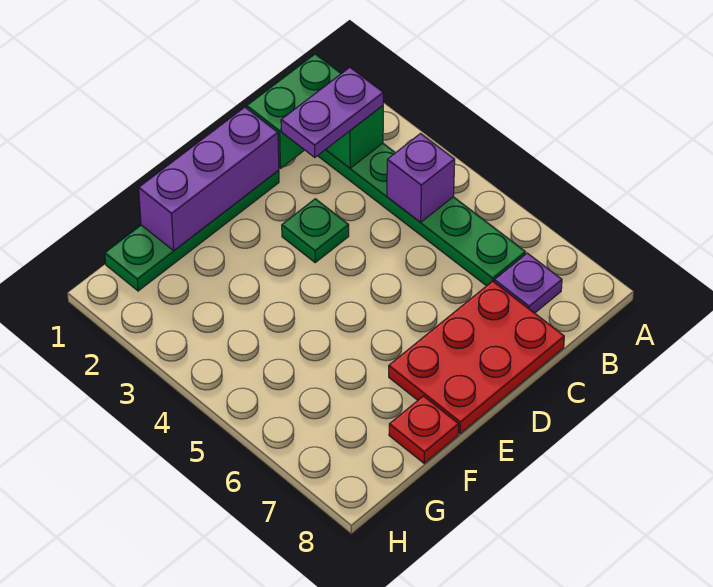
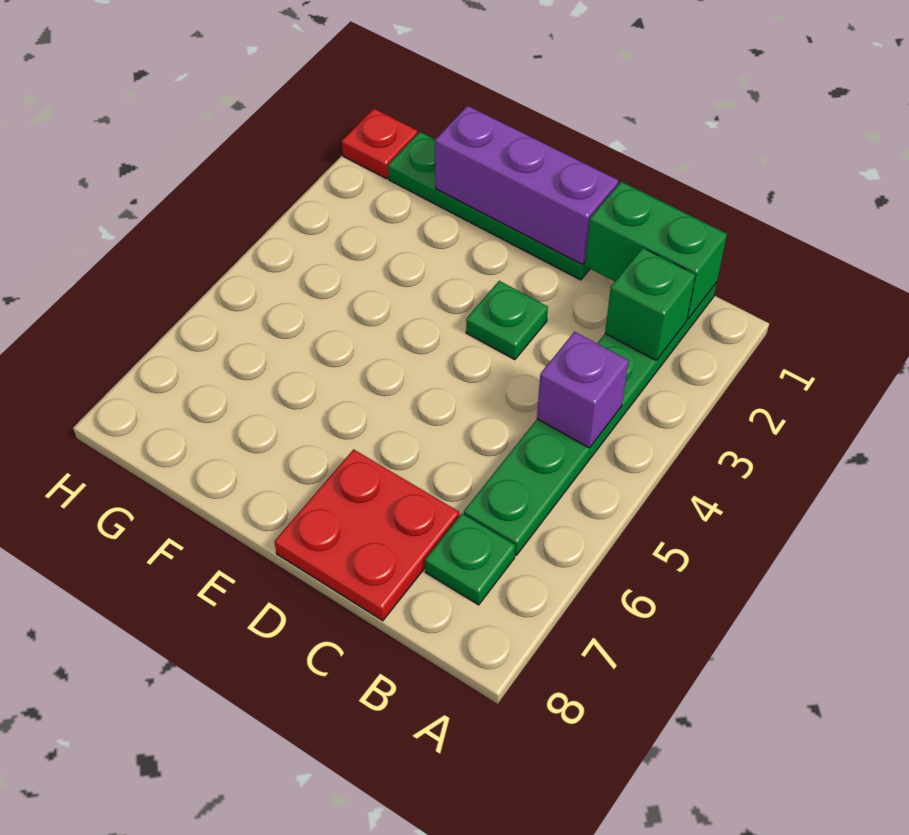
purple 1x2 plate [281,67,383,157] -> none
purple 1x1 plate [494,253,562,313] -> green 1x1 plate [425,514,515,605]
red 2x3 plate [389,281,564,434] -> red 2x2 plate [274,449,459,621]
red 1x1 plate [389,396,459,463] -> red 1x1 plate moved to [342,109,418,179]

